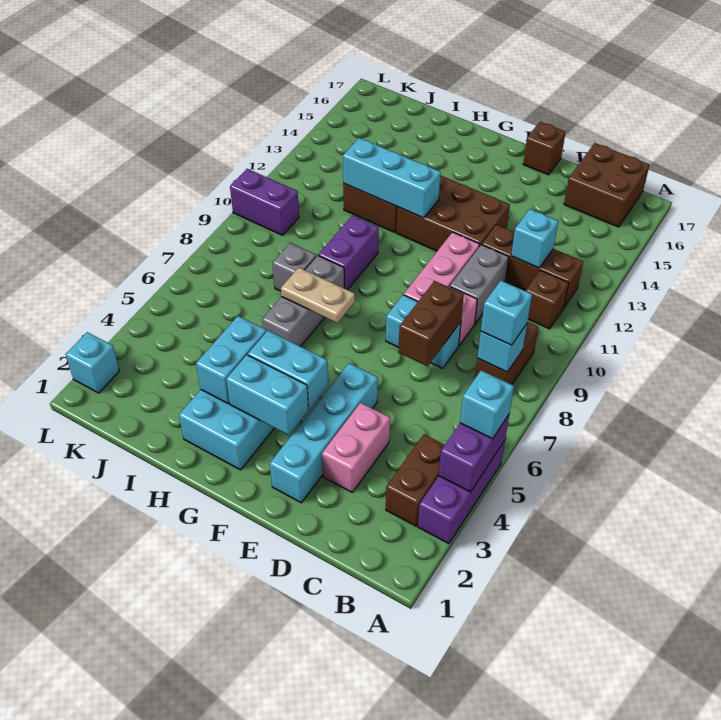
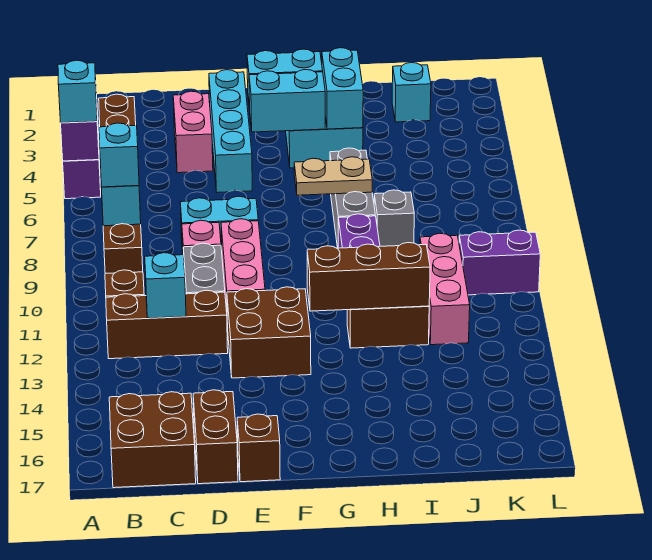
brown 1x2 brick [398,281,464,366] -> brown 1x2 brick moved to [193,390,238,484]
brown 2x3 brick [396,175,510,251] -> brown 2x2 brick [227,287,311,378]
cyan 1x3 brick [343,138,441,218] -> brown 1x3 brick [307,243,430,311]
none -> pink 1x3 brick [420,233,470,345]
cyan 1x1 brick [66,332,119,393] -> cyan 1x1 brick moved to [392,63,431,122]

